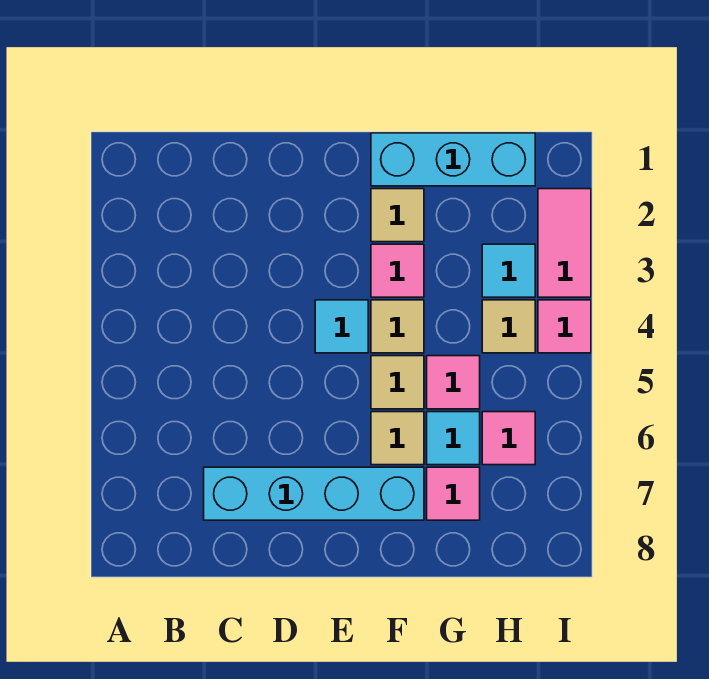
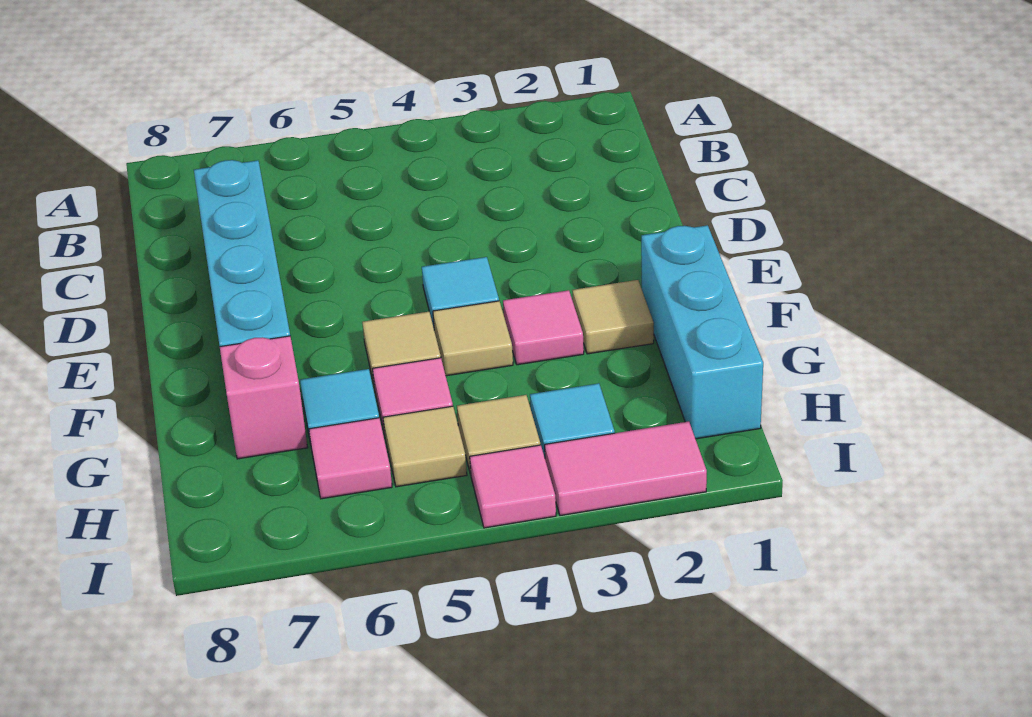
tan 1x1 tile [371,412,424,465] -> tan 1x1 tile moved to [383,406,467,487]
pink 1x1 tile [427,467,480,520] -> pink 1x1 brick [220,336,308,459]

